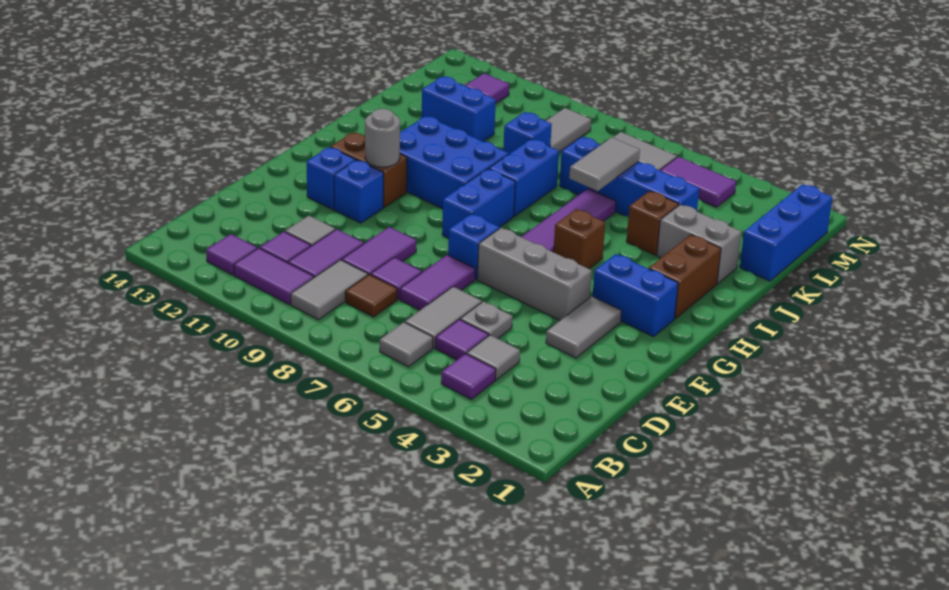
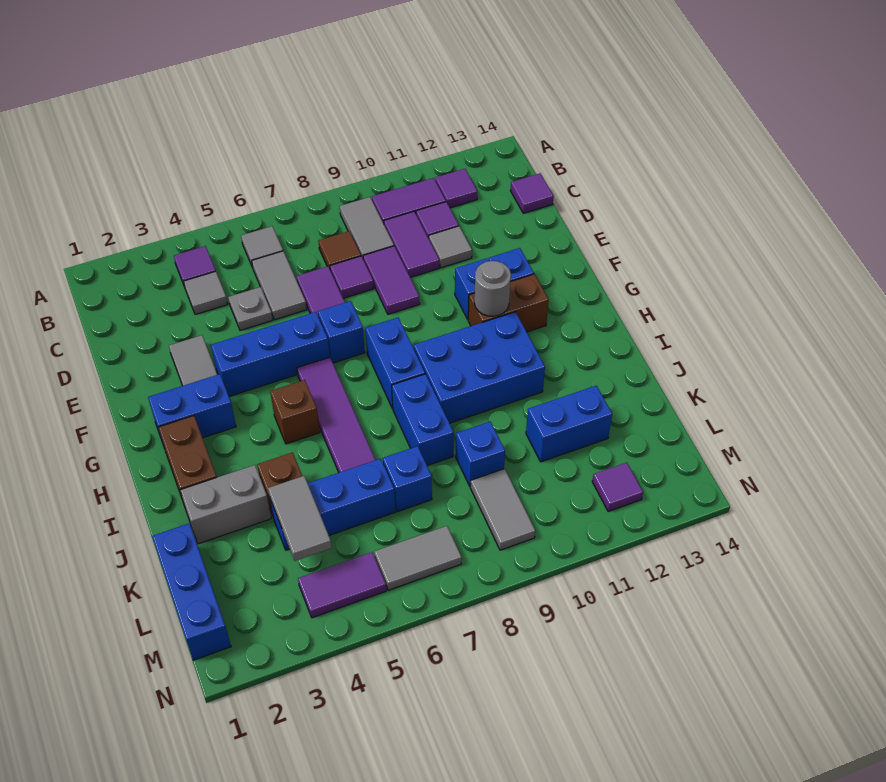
purple 1x1 tile [435,319,489,360] -> purple 1x1 tile moved to [510,173,554,213]
grey 1x3 brick [477,228,592,320] -> blue 1x3 brick [211,312,330,396]
grey 1x2 tile [569,137,640,191] -> grey 1x2 tile moved to [268,476,332,561]

